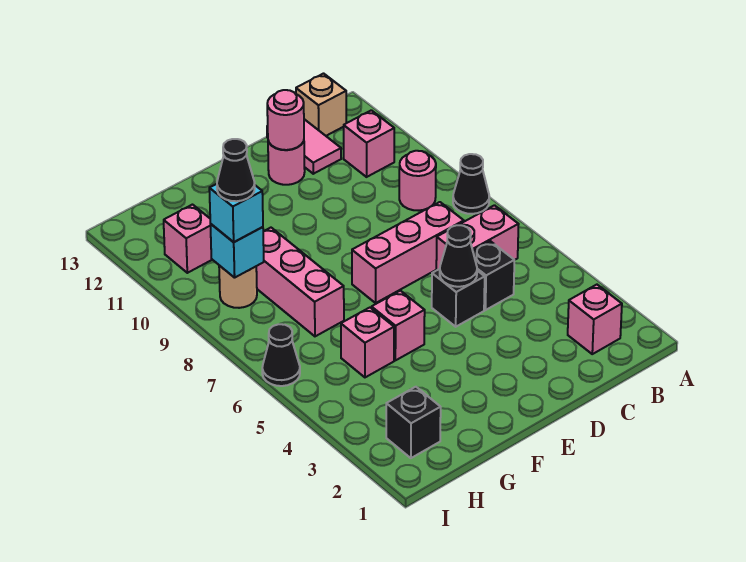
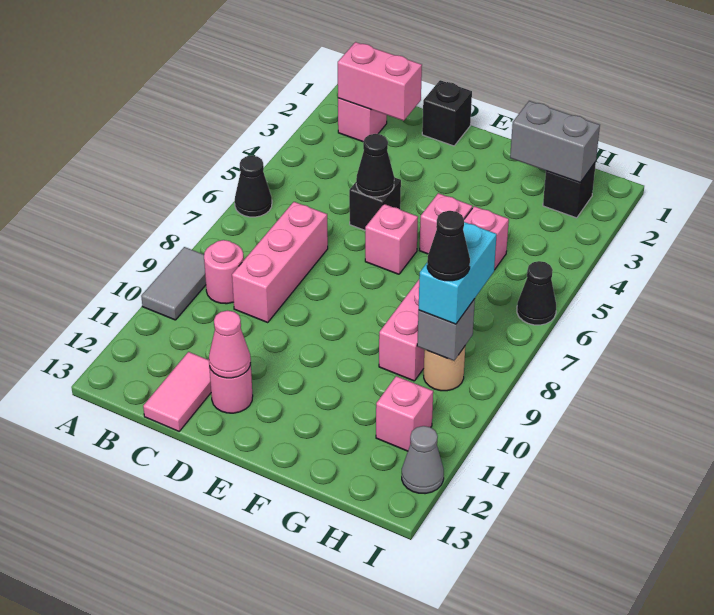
black 1x1 cone [453,154,489,214] -> black 1x1 cone moved to [235,156,272,217]
none -> grey 1x2 tile [141,247,206,320]
pink 1x2 brick [436,205,519,270] -> pink 1x2 brick moved to [338,42,422,121]
pink 1x1 brick [344,110,394,177] -> pink 1x1 brick moved to [365,204,418,274]
tan 1x1 brick [296,74,346,136] -> none
black 1x1 brick [473,241,514,310] -> black 1x1 brick moved to [422,80,472,146]
pink 1x3 brick [352,202,464,303] -> pink 1x3 brick turned to [232,202,328,322]
pink 1x1 round brick [267,90,304,150] -> pink 1x1 cone [209,311,251,378]
none -> grey 1x2 brick [510,101,600,183]
cyan 1x1 brick [210,224,264,278] -> grey 1x1 brick [417,299,475,361]
cyan 1x1 brick [209,184,263,242] -> cyan 1x2 brick [419,222,497,324]
none -> grey 1x1 cone [402,426,444,494]

